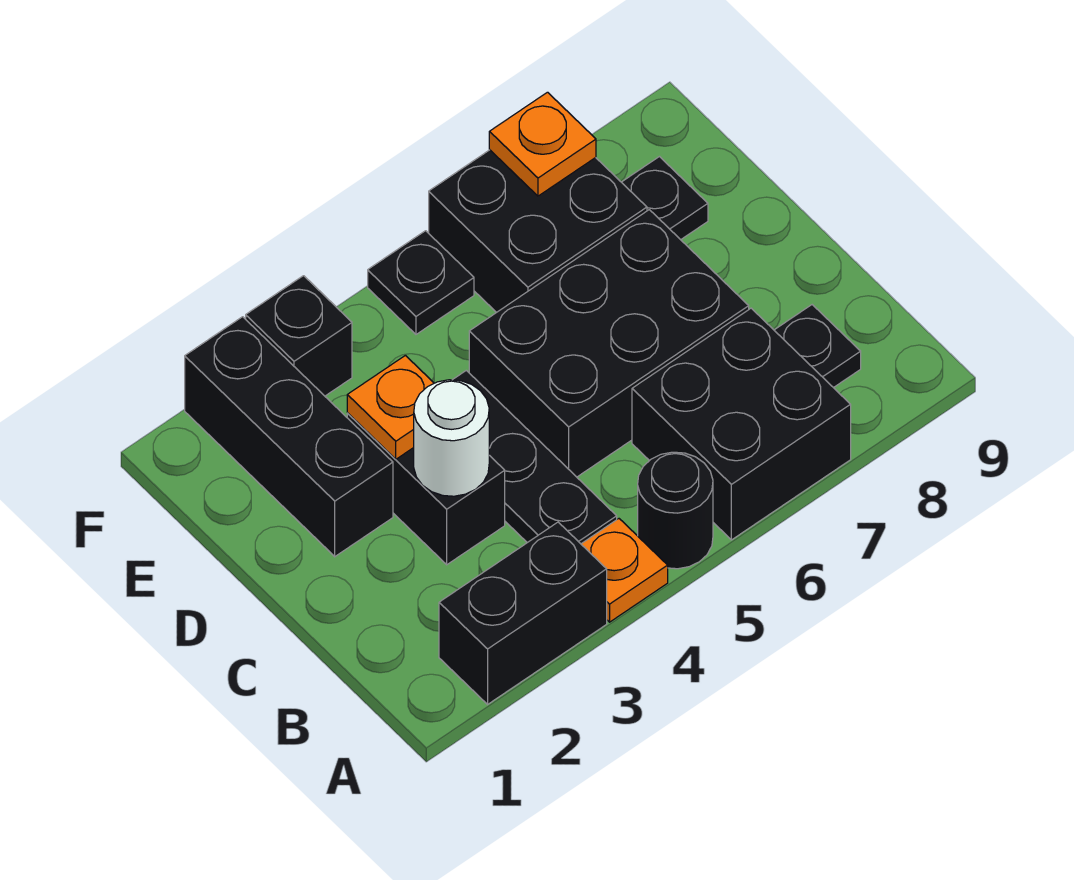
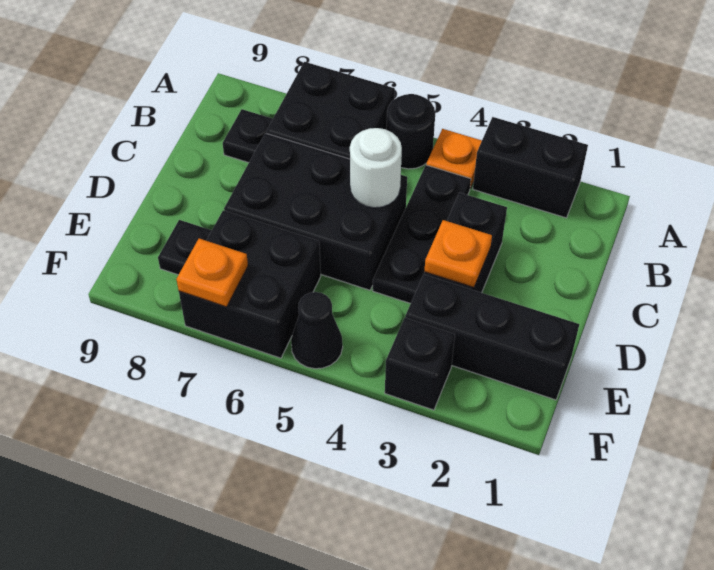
white 1x1 round brick [414,380,489,496] -> white 1x1 round brick moved to [350,128,402,208]
black 1x3 brick [185,317,393,557] -> black 1x3 brick turned to [405,275,579,400]
black 1x1 plate [368,231,474,334] -> black 1x1 cone [291,292,343,369]

